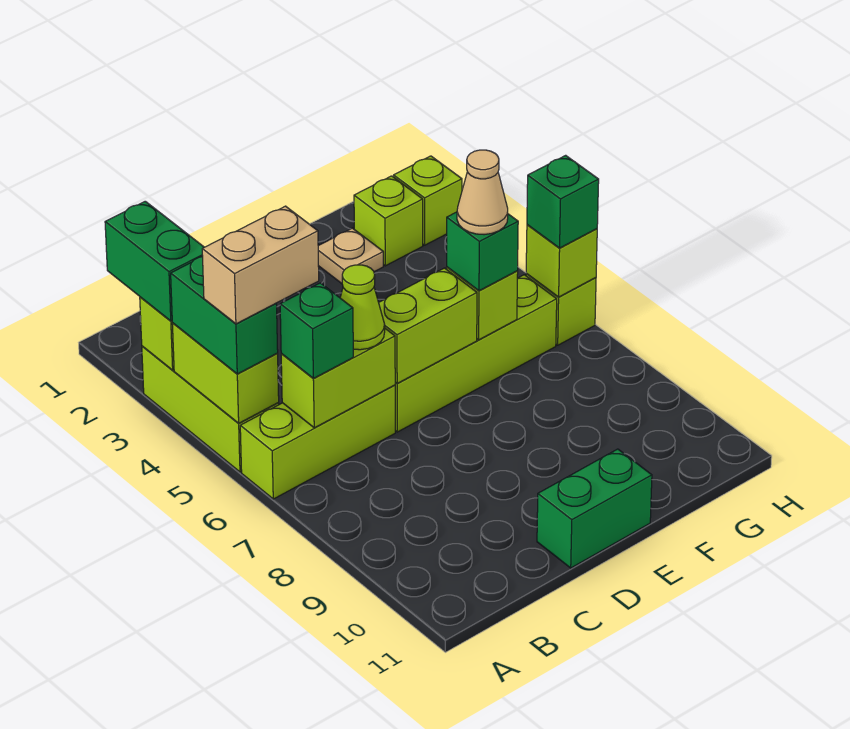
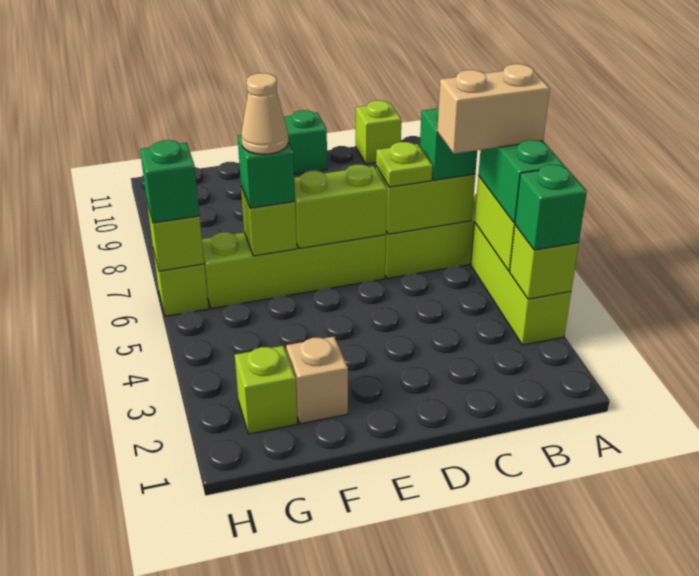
green 1x2 brick [105,201,204,321] -> green 1x1 brick [515,165,587,250]
lime 1x1 cone [340,265,385,350] -> lime 1x1 plate [376,142,433,187]
tan 1x1 plate [318,228,383,283] -> tan 1x1 brick [286,337,348,424]
lime 1x1 brick [394,156,462,245] -> lime 1x1 brick moved to [356,100,401,164]

